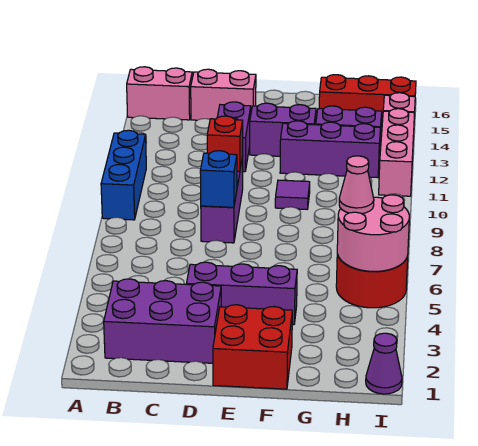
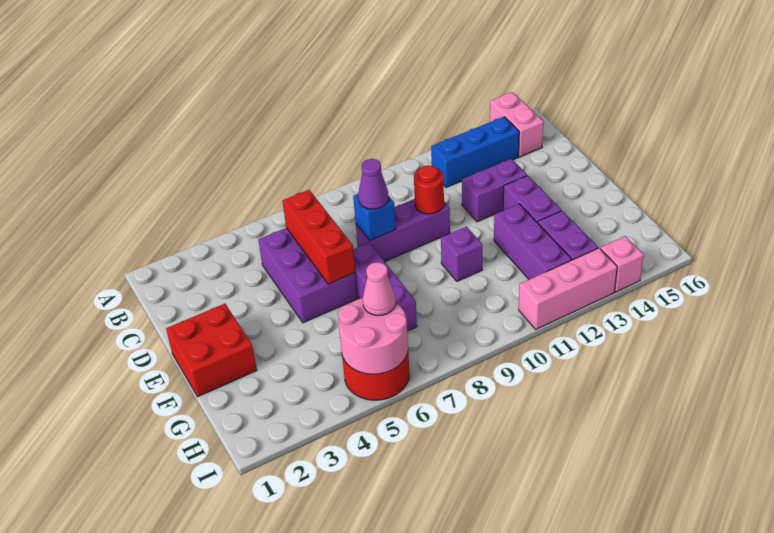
blue 1x3 brick [101,130,146,220] -> blue 1x3 brick moved to [431,117,519,188]
purple 2x3 brick [104,279,221,363] -> purple 2x3 brick moved to [258,228,358,323]
pink 1x2 brick [191,69,256,120] -> none
purple 1x3 brick [186,262,297,325] -> purple 1x3 brick moved to [353,243,417,331]
red 1x1 brick [207,116,243,172] -> red 1x1 round brick [414,165,444,214]
purple 1x1 tile [275,180,310,209] -> purple 1x1 brick [441,227,482,281]
red 1x3 brick [319,75,416,128] -> red 1x3 brick moved to [283,190,355,284]
purple 1x1 cone [366,333,402,394] -> purple 1x1 cone moved to [358,159,389,209]

